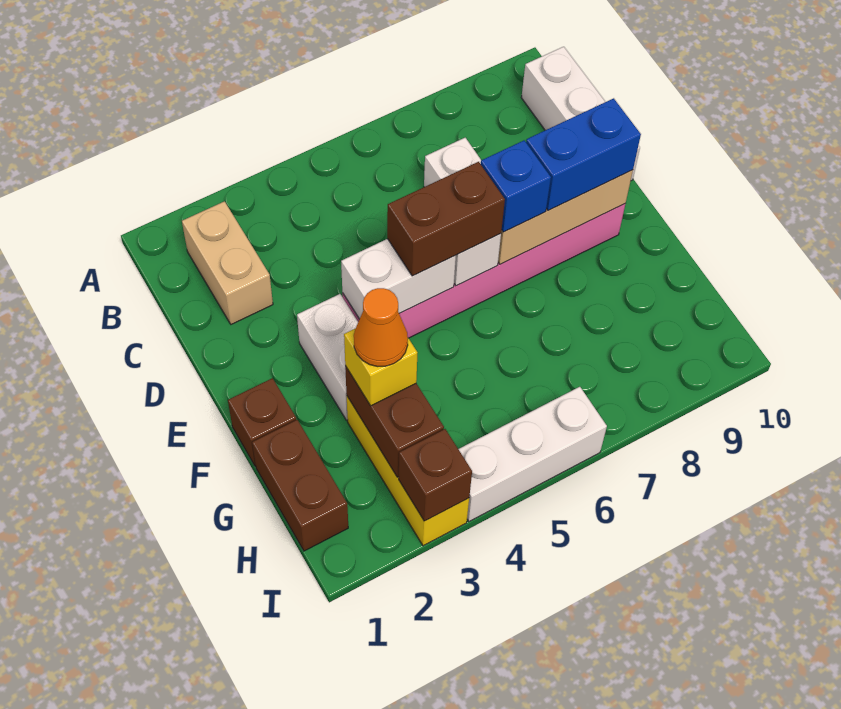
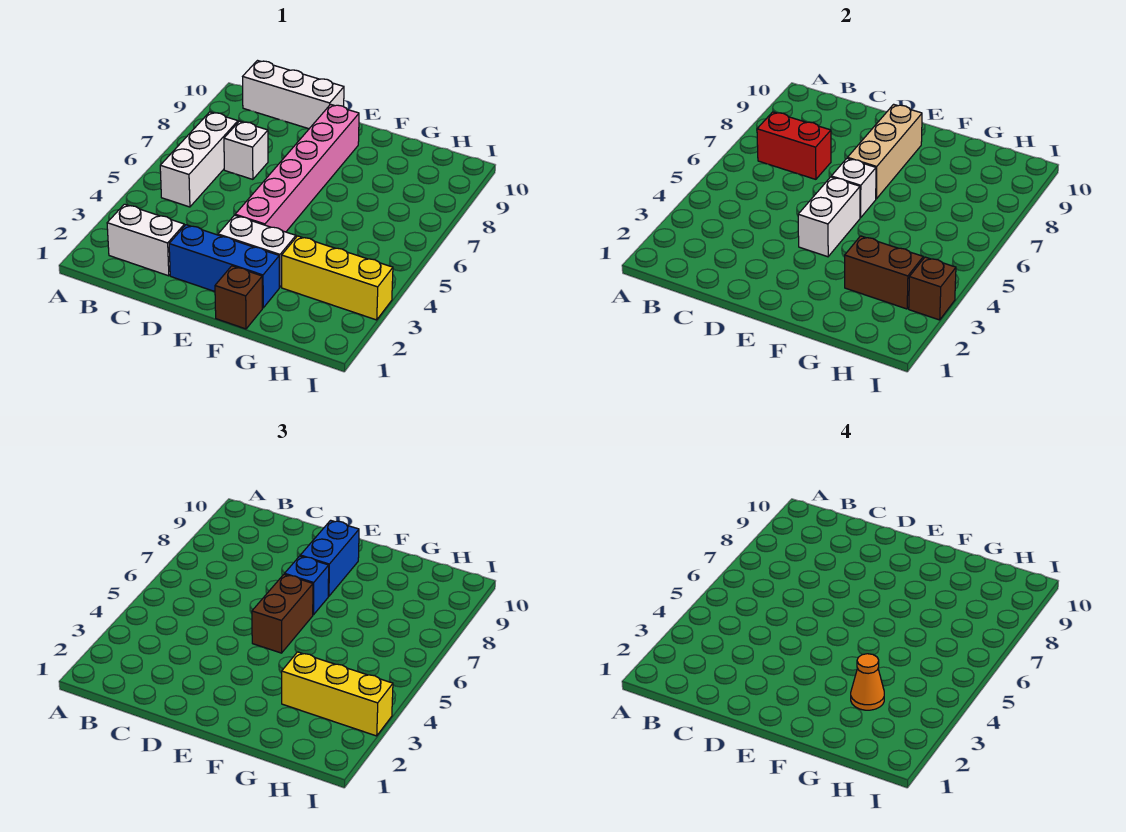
tan 1x2 brick [182,201,273,324] -> white 1x2 brick [107,204,185,276]
none -> red 1x2 brick [757,112,831,179]
none -> blue 1x3 brick [169,225,279,308]
brown 1x2 brick [252,420,348,551] -> none
yellow 1x1 brick [344,328,418,406] -> yellow 1x3 brick [282,652,393,736]
white 1x3 brick [459,387,607,521] -> white 1x3 brick moved to [160,112,238,207]

